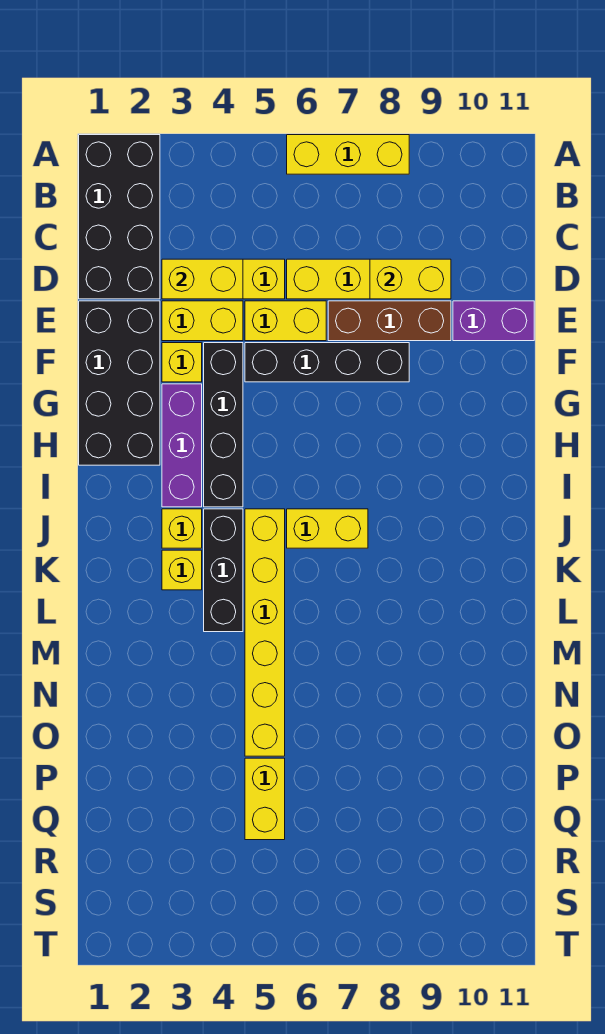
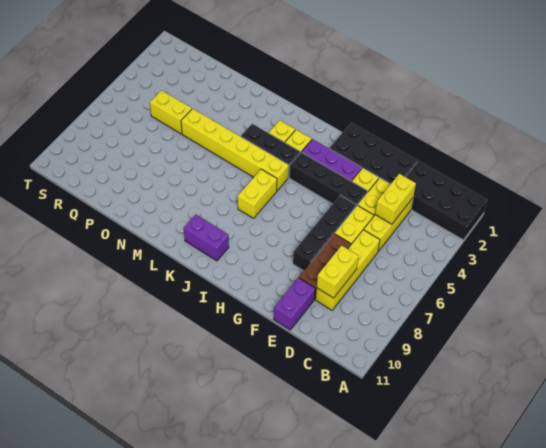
yellow 1x3 brick [287,135,409,174] -> none
none -> purple 1x2 brick [184,215,229,261]

